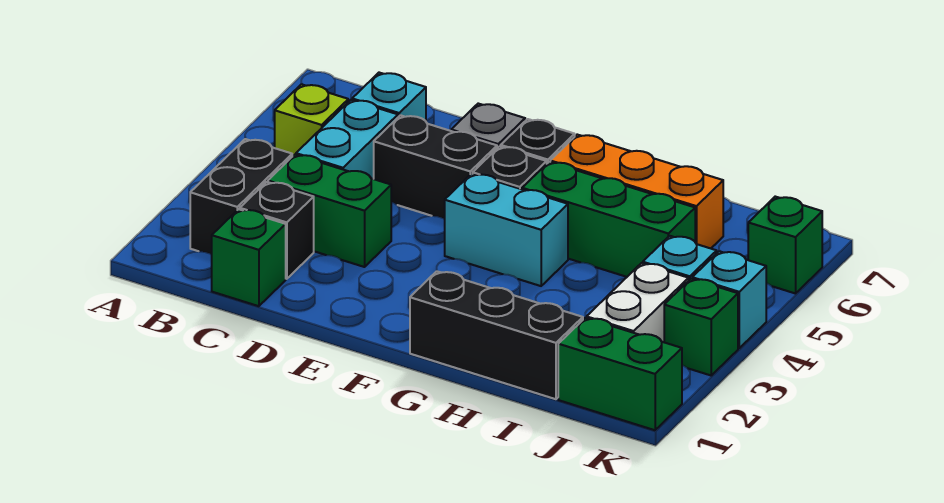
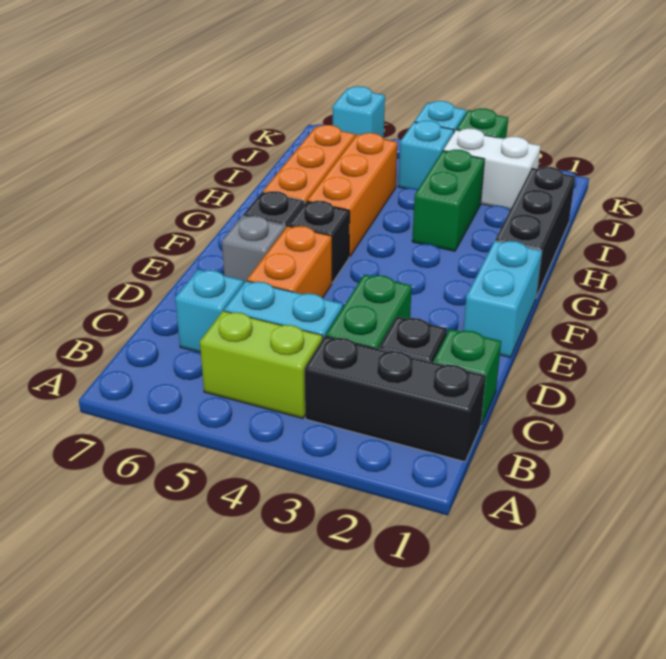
black 1x2 brick [190,139,292,255] -> black 1x3 brick [305,336,486,462]
lime 1x1 brick [275,84,348,157] -> lime 1x2 brick [200,311,323,418]
black 1x2 brick [374,115,497,219] -> orange 1x2 brick [247,226,332,298]
cyan 1x2 brick [445,174,568,286] -> cyan 1x2 brick moved to [463,241,542,357]
green 1x3 brick [522,162,695,277] -> orange 1x3 brick [307,133,397,257]
green 1x2 brick [558,318,682,430] -> green 1x2 brick moved to [412,150,485,251]
green 1x1 brick [748,197,822,294] -> cyan 1x1 brick [333,86,385,138]

